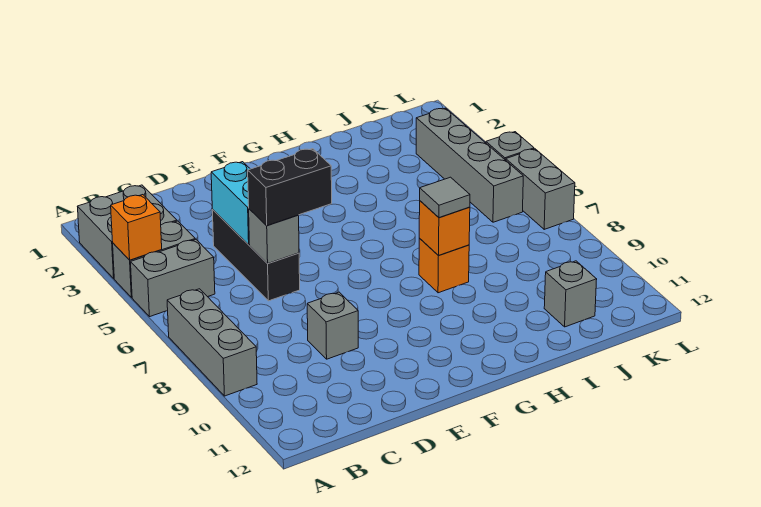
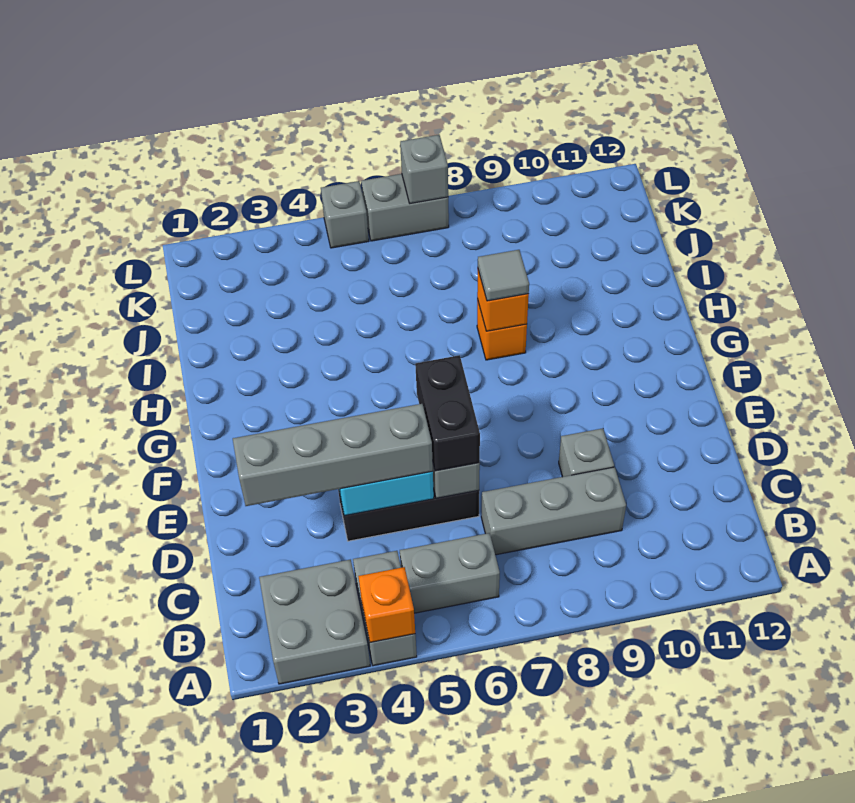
grey 1x2 brick [131,239,215,317] -> grey 1x2 brick turned to [400,533,500,613]
grey 1x3 brick [167,289,257,396] -> grey 1x3 brick moved to [481,467,626,555]
grey 1x1 brick [544,261,597,327] -> grey 1x1 brick moved to [400,135,448,204]
grey 1x4 brick [416,108,523,222] -> grey 1x4 brick moved to [233,404,433,506]

